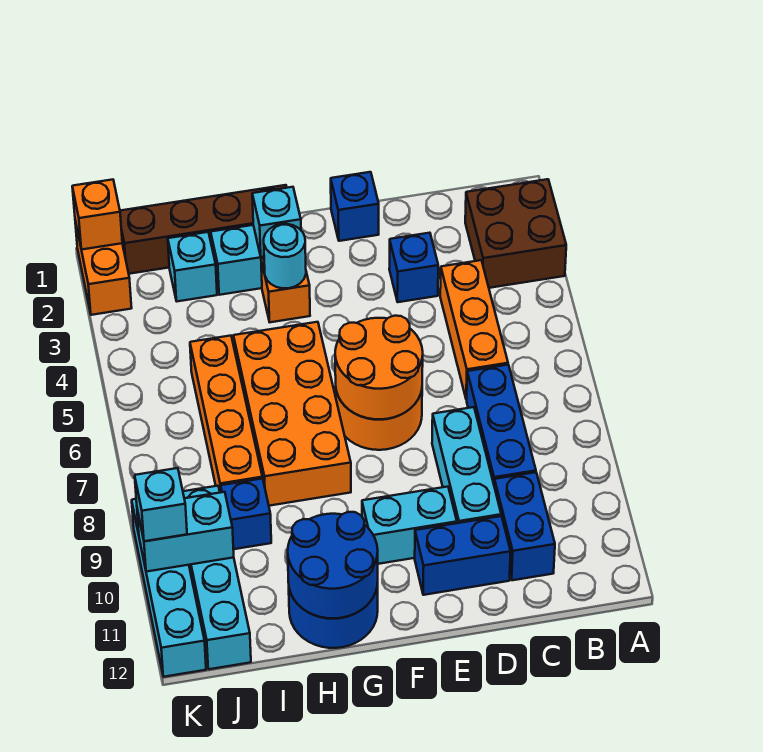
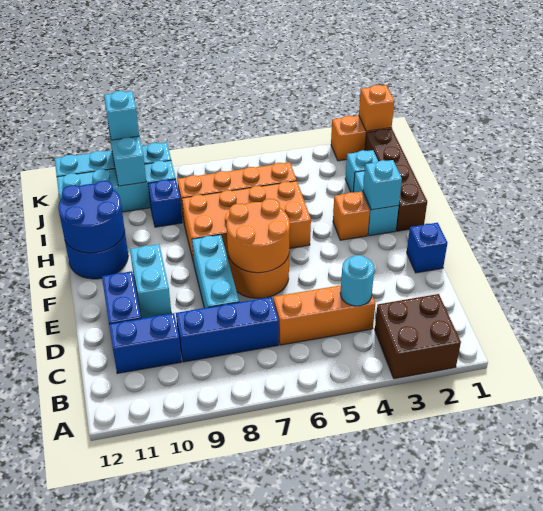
blue 1x1 brick [389,233,438,302] -> none
cyan 1x3 brick [432,407,501,523] -> cyan 1x3 brick turned to [192,235,239,308]
cyan 1x1 round brick [264,224,306,288] -> cyan 1x1 round brick moved to [340,255,374,306]

